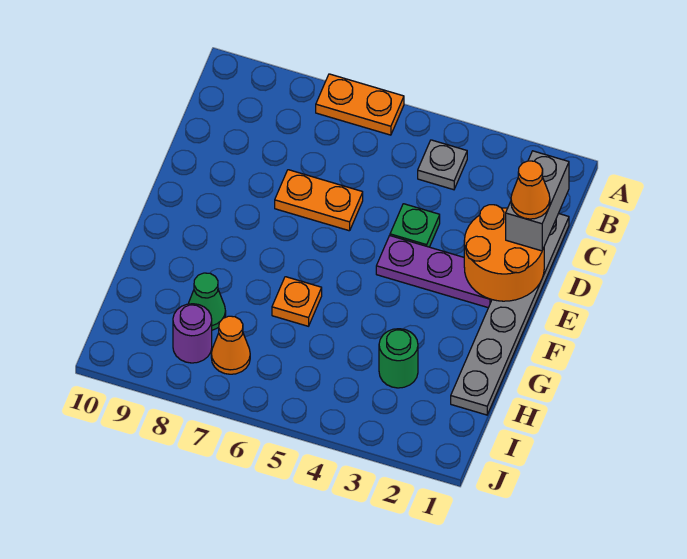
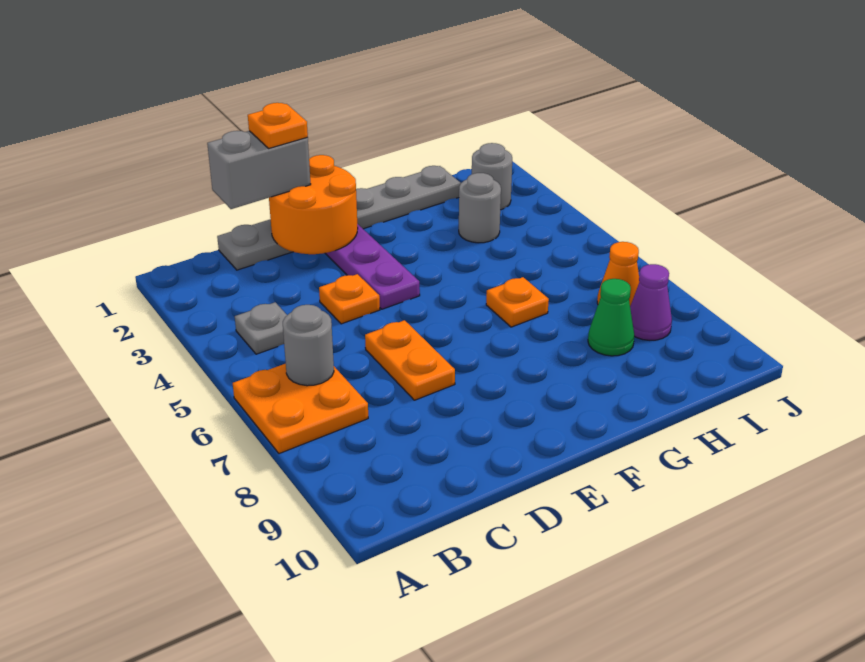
orange 1x2 plate [316,74,404,135] -> orange 2x2 plate [233,364,368,454]
none -> grey 1x1 round brick [283,305,334,386]
orange 1x1 cone [511,161,550,219] -> orange 1x1 plate [248,103,308,149]
green 1x1 plate [390,204,440,247] -> orange 1x1 plate [319,274,380,324]
green 1x1 round brick [379,329,418,388] -> grey 1x1 round brick [459,173,501,243]
none -> grey 1x1 round brick [472,143,512,210]
purple 1x1 round brick [173,304,212,363] -> purple 1x1 cone [630,264,672,340]

